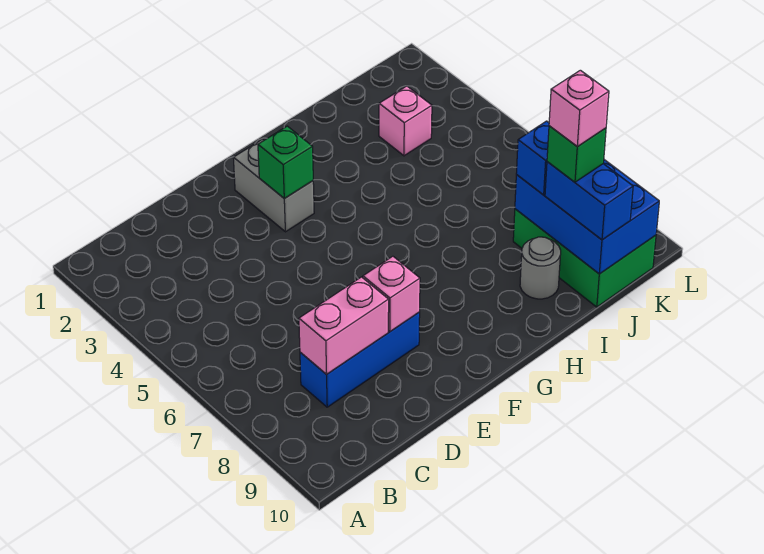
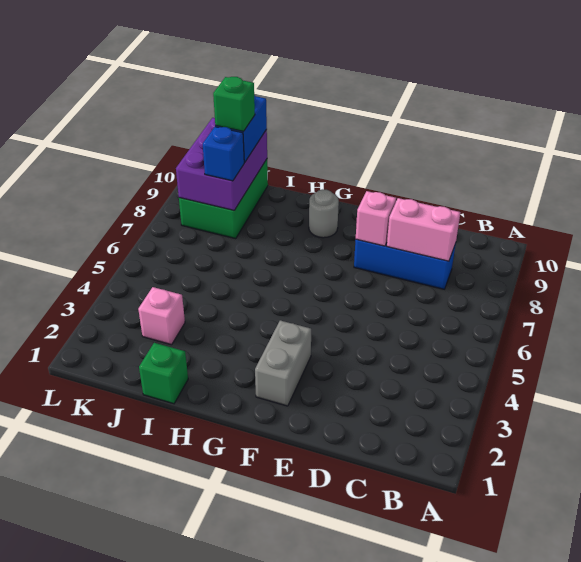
green 1x1 brick [258,126,313,199] -> green 1x1 brick moved to [139,343,188,404]
grey 1x1 round brick [520,237,561,299] -> grey 1x1 round brick moved to [309,189,339,238]
blue 2x3 brick [515,160,659,274] -> purple 2x3 brick [176,118,267,210]
pink 1x1 brick [549,70,609,147] -> none

